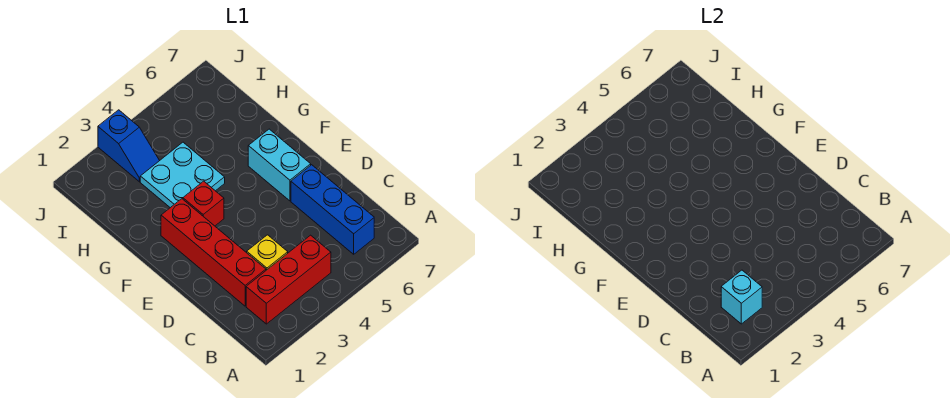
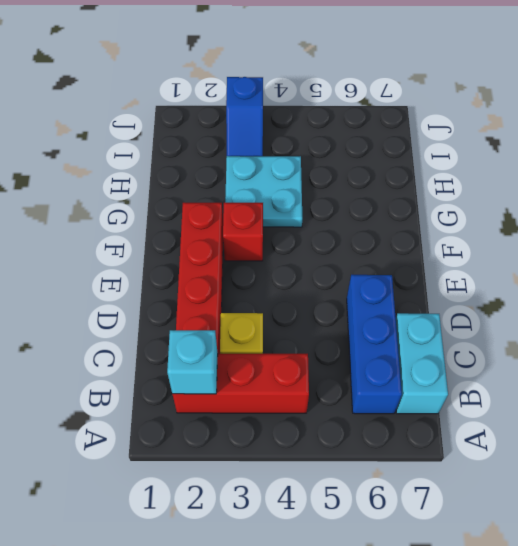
cyan 1x2 brick [248,129,311,201] -> cyan 1x2 brick moved to [396,313,448,414]

